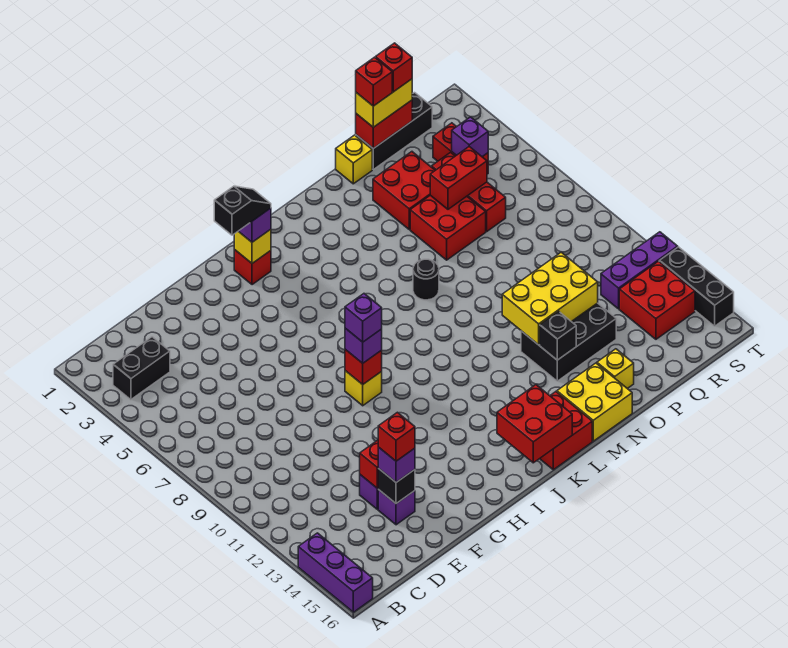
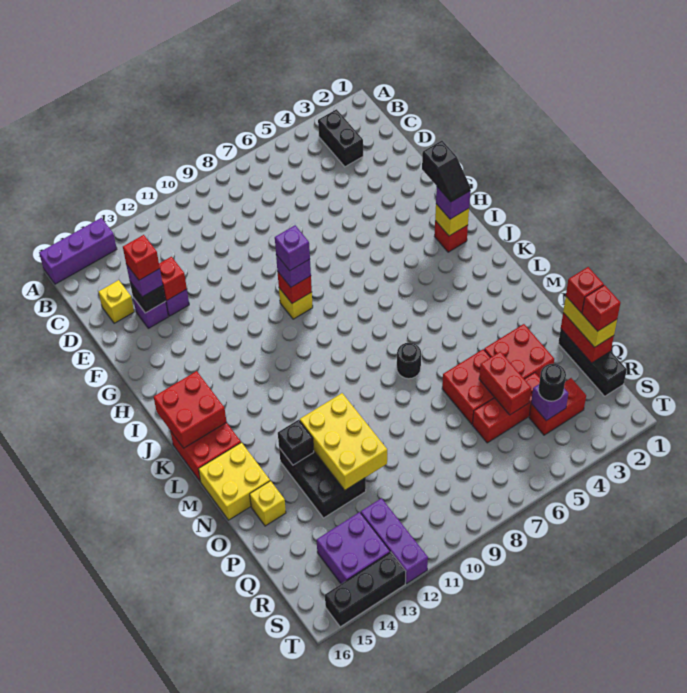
yellow 1x1 brick [336,135,372,184] -> yellow 1x1 brick moved to [99,280,134,323]
none -> black 1x1 round brick [538,364,566,401]
red 2x2 brick [619,261,695,339] -> purple 2x2 brick [317,512,390,584]

